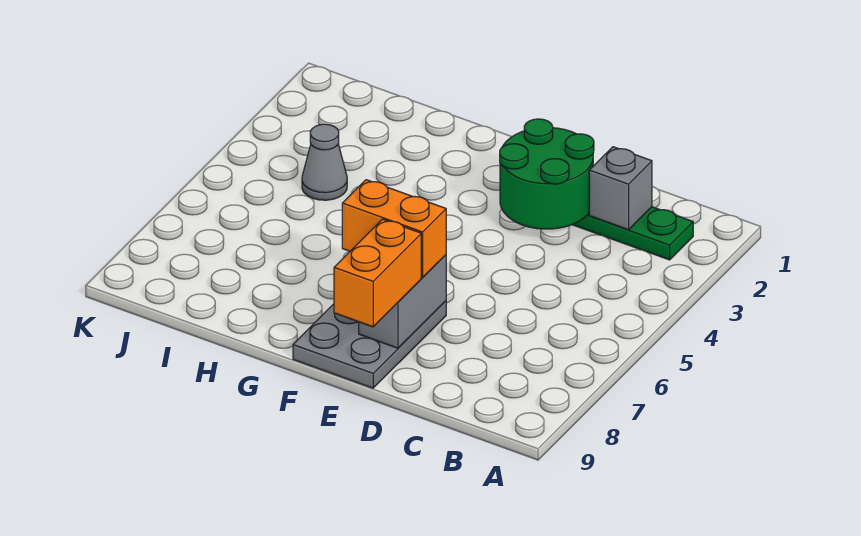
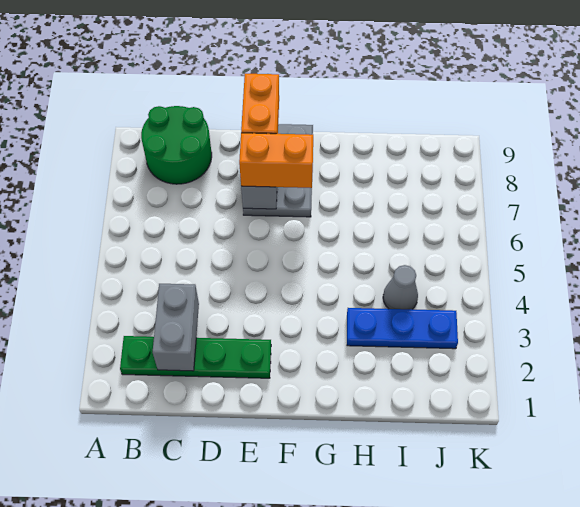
grey 1x1 brick [589,147,652,230] -> grey 1x2 brick [153,284,199,371]
green 2x2 round brick [500,119,594,229] -> green 2x2 round brick moved to [141,106,212,184]
none -> blue 1x3 plate [347,308,458,349]

